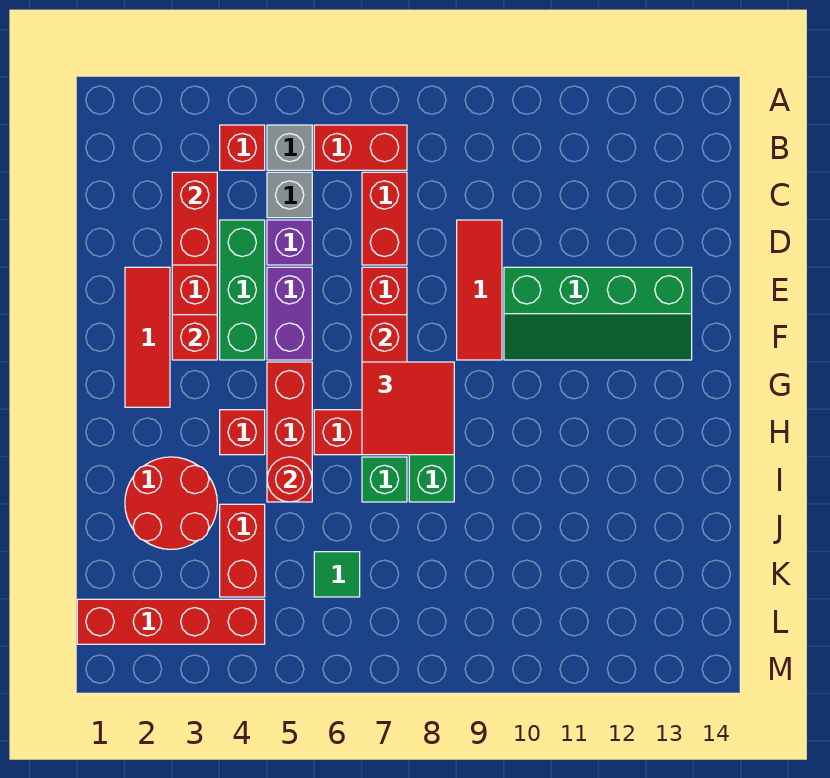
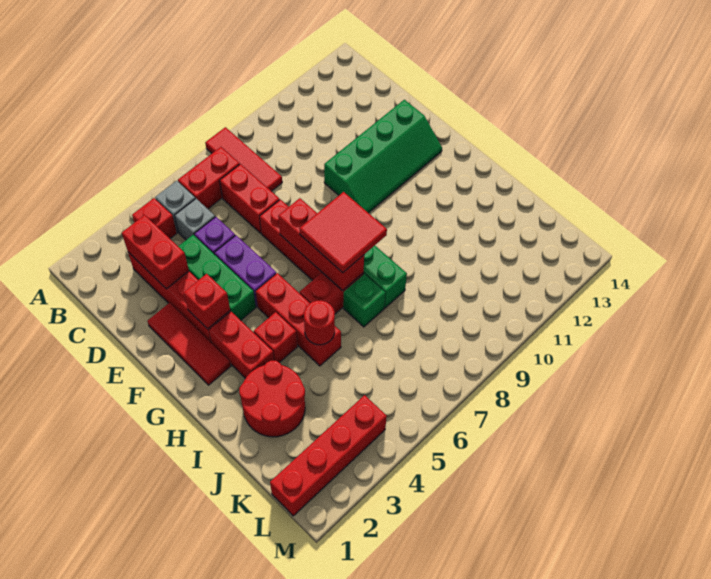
red 1x3 tile [457,220,502,360] -> red 1x3 tile moved to [205,127,282,191]
red 1x2 brick [220,504,265,597] -> red 1x2 brick moved to [209,312,274,378]
green 1x1 tile [314,552,360,597] -> none

